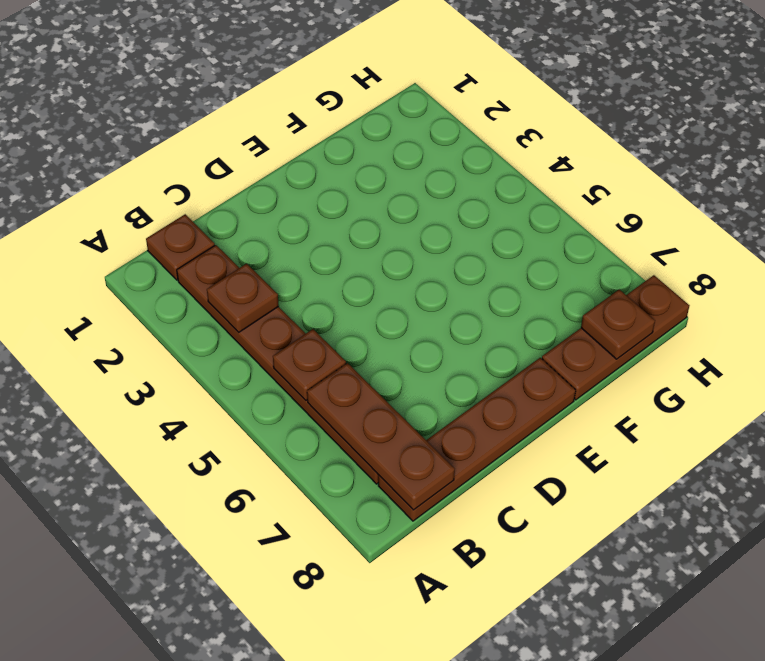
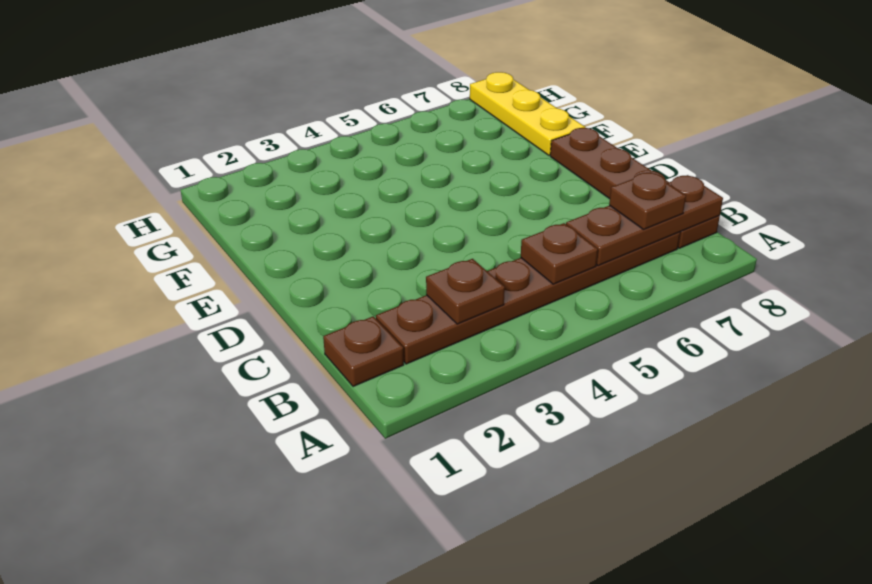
brown 1x3 plate [542,275,690,400] -> yellow 1x3 plate [470,72,586,155]
brown 1x1 plate [581,289,655,359] -> brown 1x1 plate moved to [609,172,686,230]

